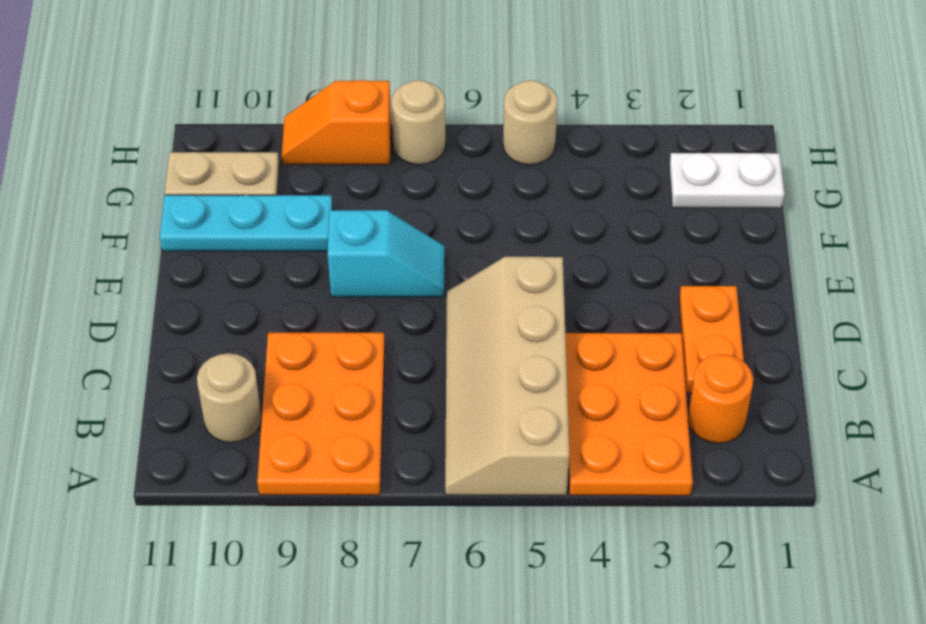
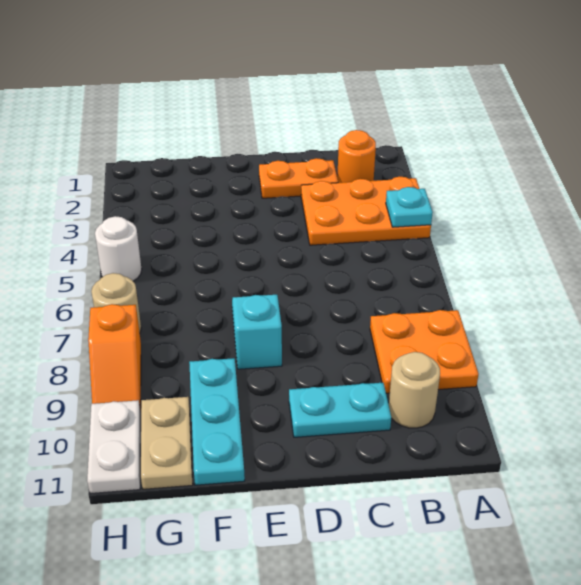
none -> cyan 1x1 plate [386,187,433,227]
tan 2x4 slope [445,257,569,495] -> none
orange 2x3 plate [257,333,385,495] -> orange 2x2 plate [370,310,479,393]
none -> cyan 1x2 plate [289,383,391,437]
white 1x2 plate [669,153,784,208] -> white 1x2 plate moved to [87,400,141,494]
tan 1x1 round brick [503,80,558,165] -> white 1x1 round brick [95,216,142,281]

